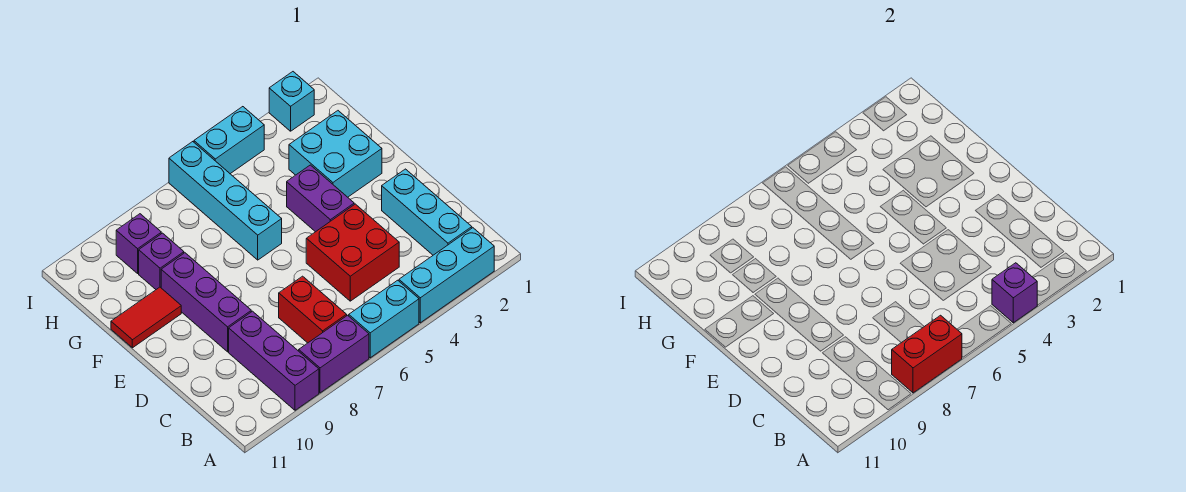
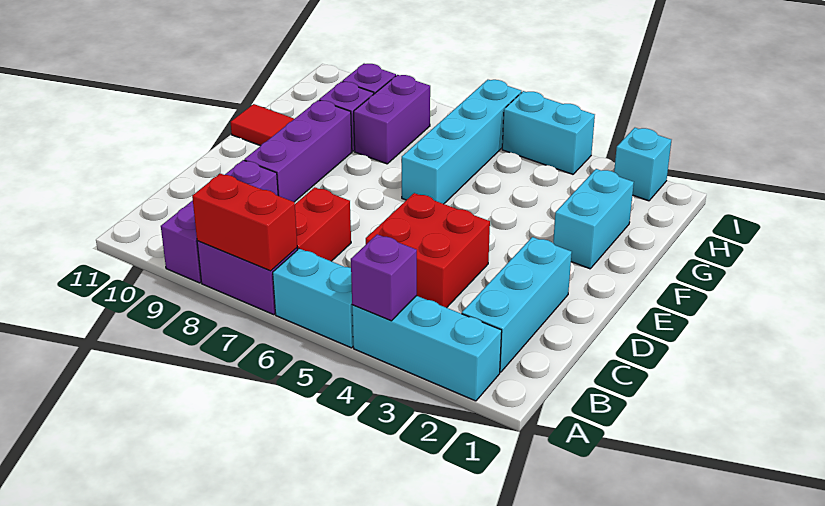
purple 1x2 brick [287,165,354,232] -> purple 1x2 brick moved to [354,75,430,164]
cyan 2x2 brick [289,111,382,197] -> cyan 1x2 brick [553,169,634,269]

